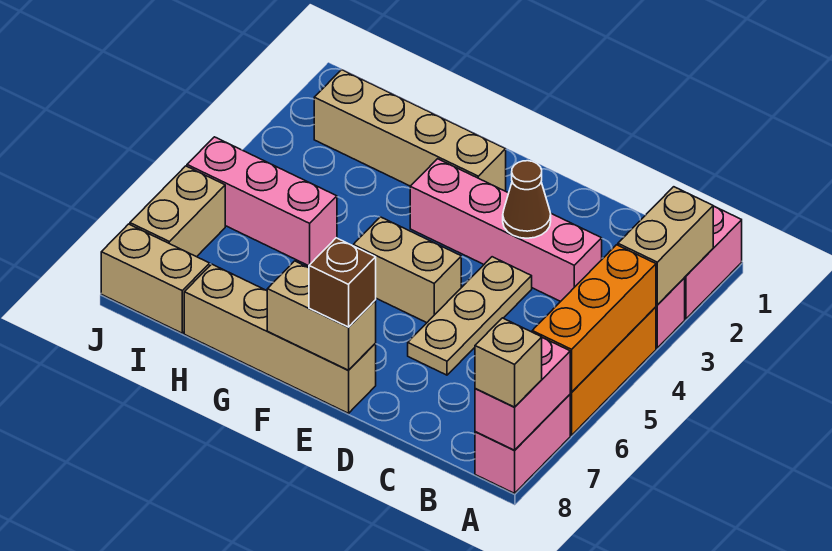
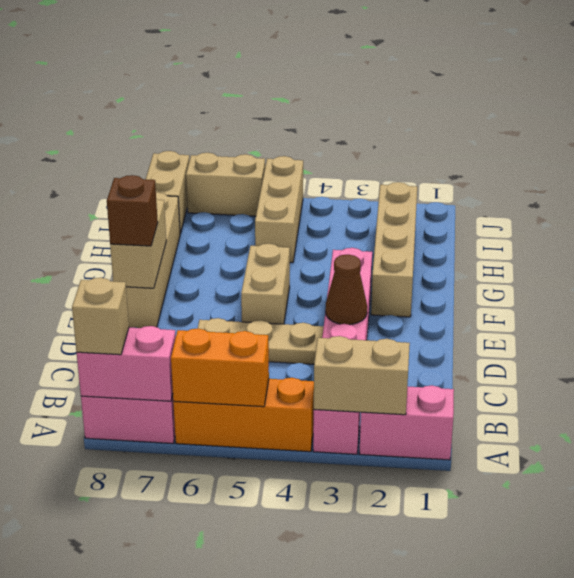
orange 1x3 brick [532,245,656,392] -> orange 1x2 brick [171,328,269,407]
pink 1x3 brick [187,137,337,266] -> tan 1x3 brick [255,156,303,263]

